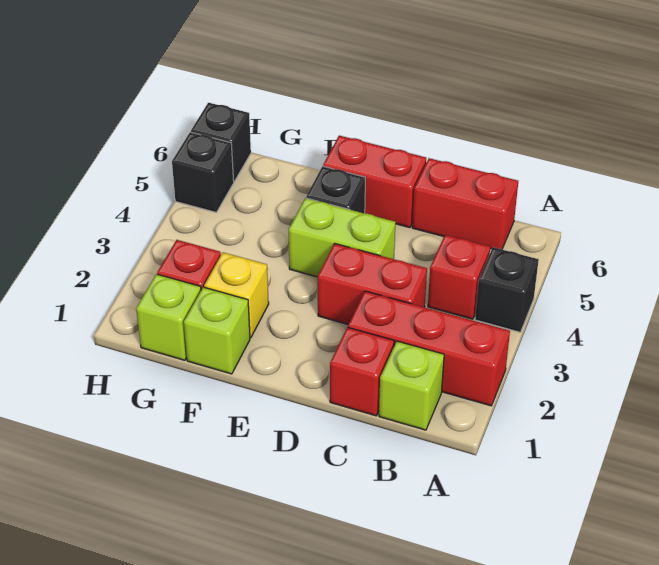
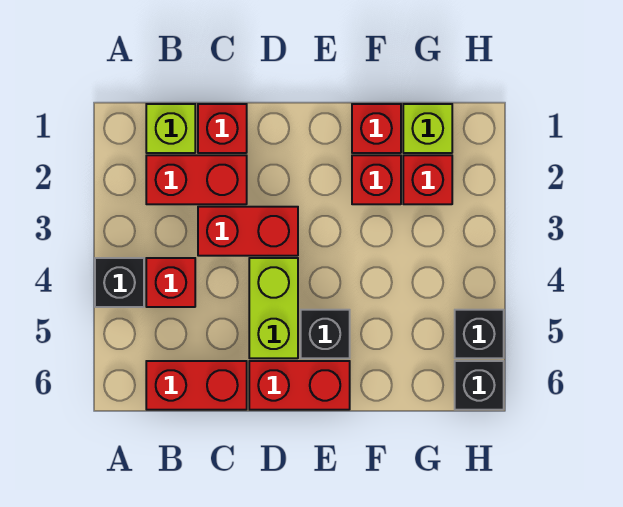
red 1x3 brick [348,291,510,406] -> red 1x2 brick [146,155,247,204]
lime 1x2 brick [289,198,396,277] -> lime 1x2 brick turned to [249,258,298,358]
lime 1x1 brick [184,287,250,374] -> red 1x1 brick [352,104,401,153]
yellow 1x1 brick [204,252,269,338] -> red 1x1 brick [352,155,401,204]

